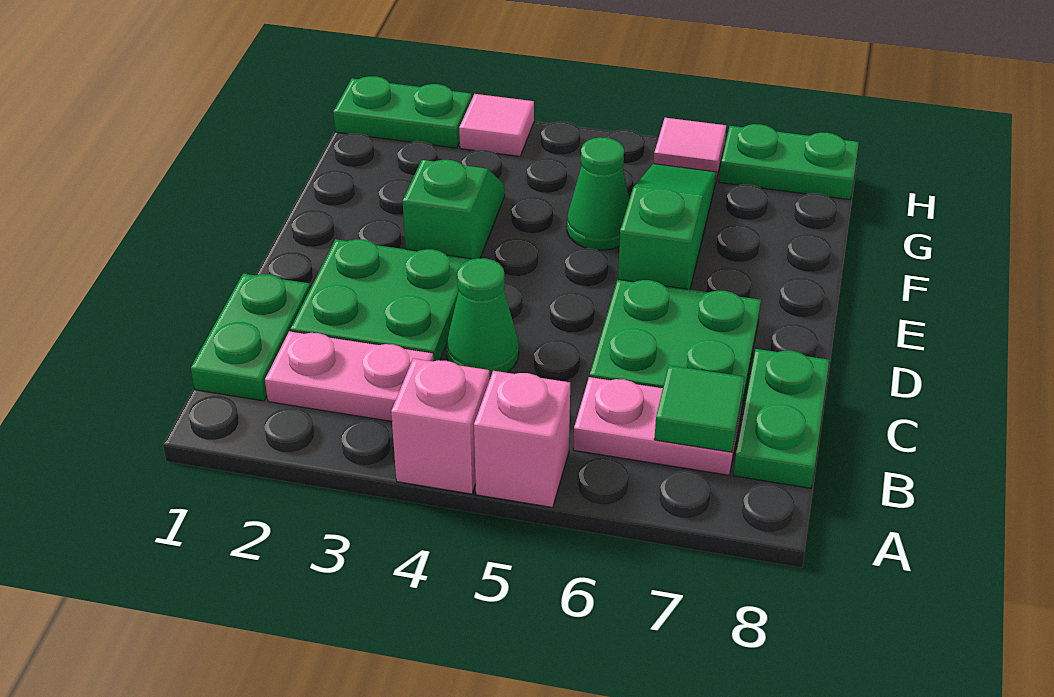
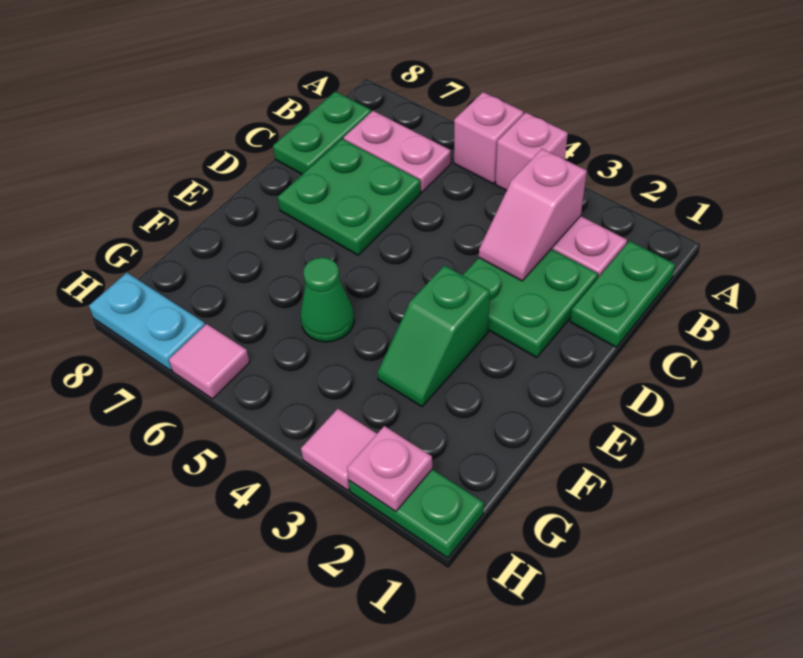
none -> pink 1x2 slope [479,149,587,281]
green 1x1 tile [654,365,745,452] -> none
green 1x1 cone [446,258,519,379] -> none
green 1x3 slope [618,164,717,290] -> none
none -> pink 1x1 plate [347,426,432,512]
green 1x2 plate [719,124,859,200] -> cyan 1x2 plate [89,273,205,371]

